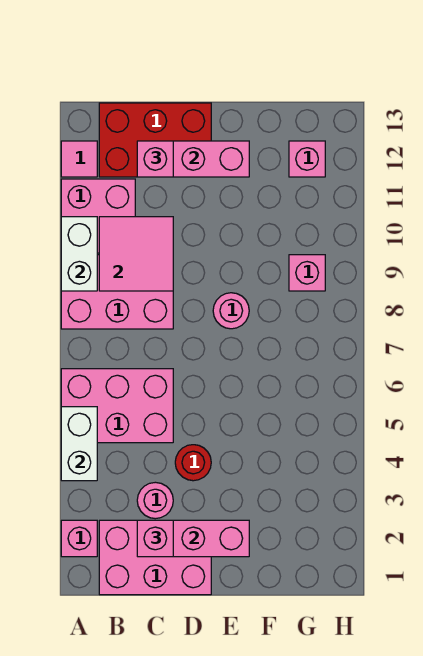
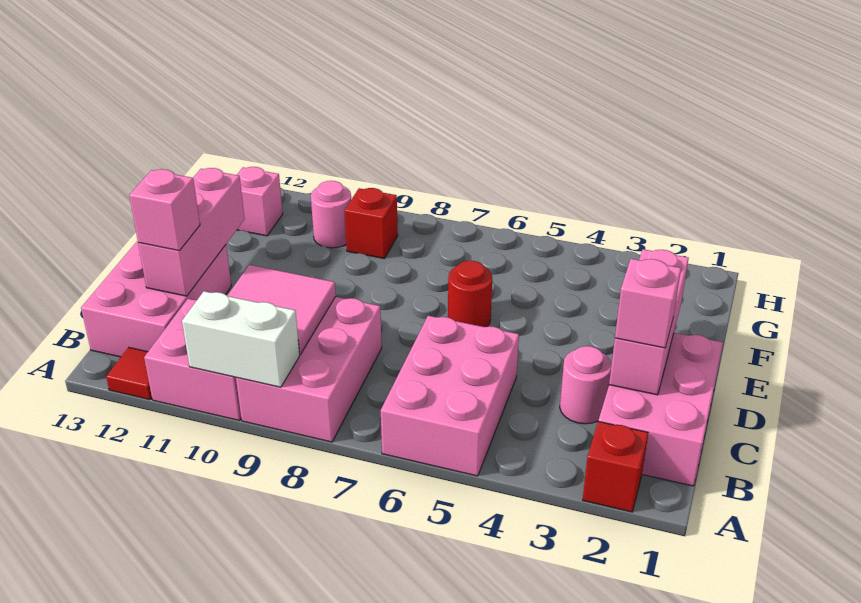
pink 1x1 brick [61,520,97,557] -> red 1x1 brick [583,422,648,512]
white 1x2 brick [61,407,97,481] -> none
pink 1x1 tile [61,141,97,177] -> red 1x1 tile [106,347,152,400]
red 2x3 brick [99,103,211,177] -> pink 2x3 brick [81,241,231,357]
red 1x1 round brick [175,445,211,481] -> red 1x1 round brick moved to [448,261,492,327]
pink 1x1 round brick [213,293,249,329] -> pink 1x1 round brick moved to [311,181,351,248]
pink 1x1 brick [289,255,325,291] -> red 1x1 brick [345,188,398,259]

